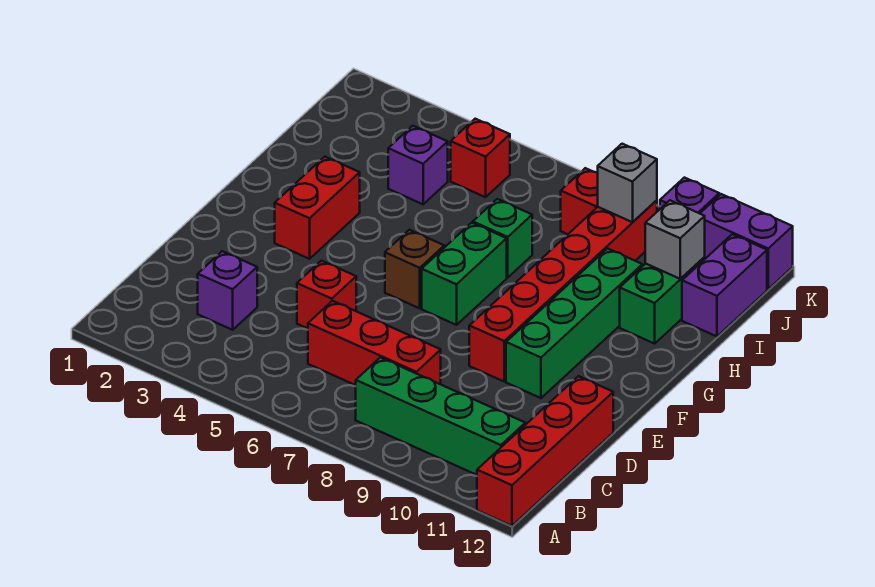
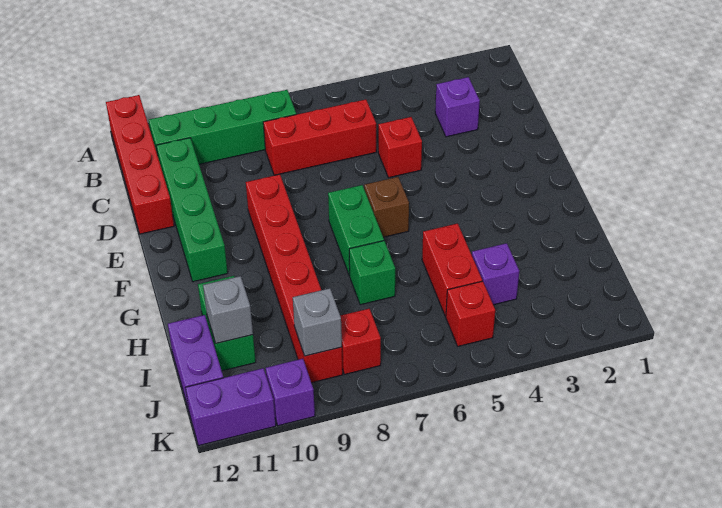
green 1x4 brick [506,249,642,398] -> green 1x4 brick moved to [156,138,228,282]
red 1x2 brick [275,157,360,259] -> red 1x2 brick moved to [422,223,482,316]

